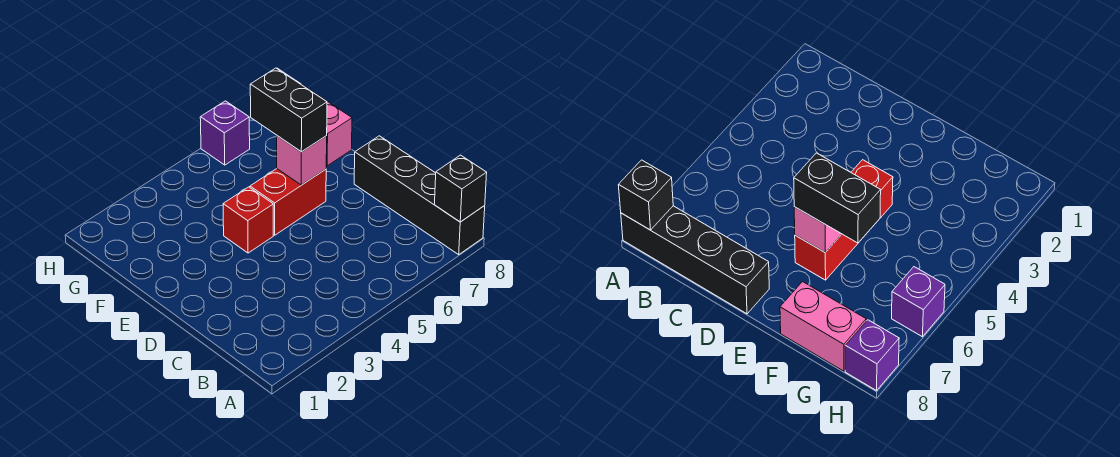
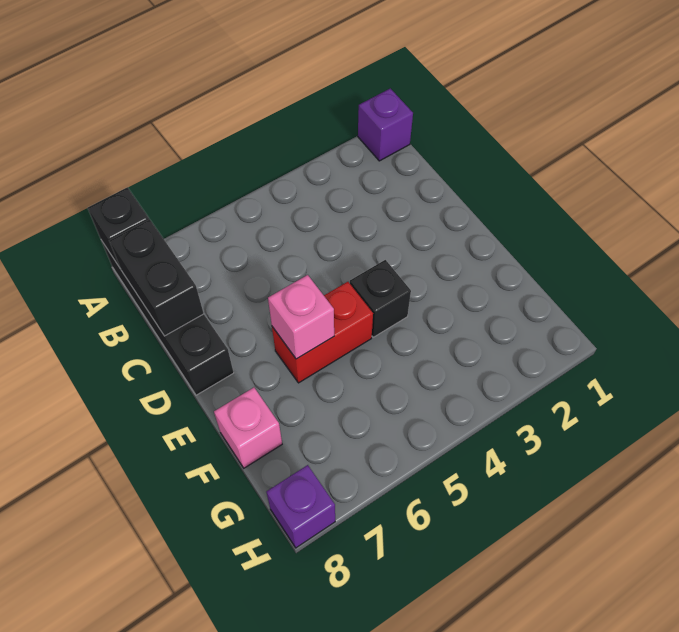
red 1x1 brick [223,187,273,253] -> black 1x1 brick [350,260,411,337]
black 1x2 brick [250,68,327,152] -> black 1x2 brick moved to [109,219,204,336]
pink 1x2 brick [302,85,352,166] -> pink 1x1 brick [214,388,282,468]
purple 1x1 brick [200,101,250,165] -> purple 1x1 brick moved to [358,88,413,161]

